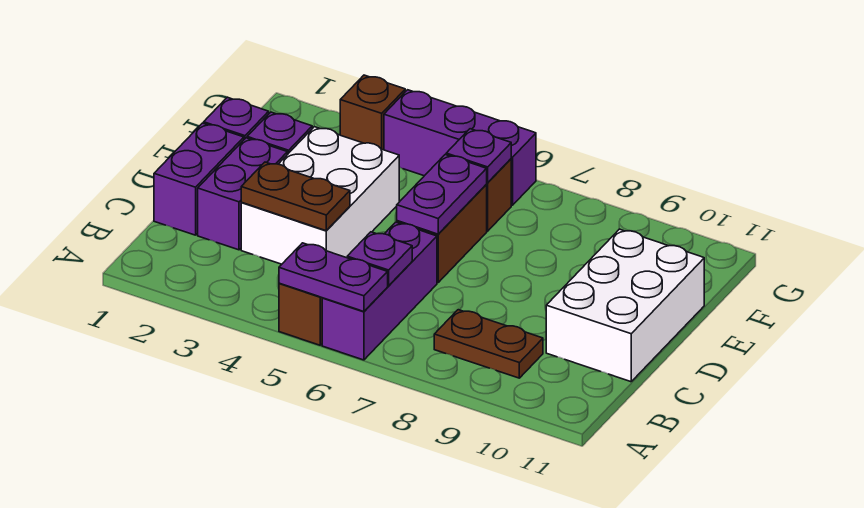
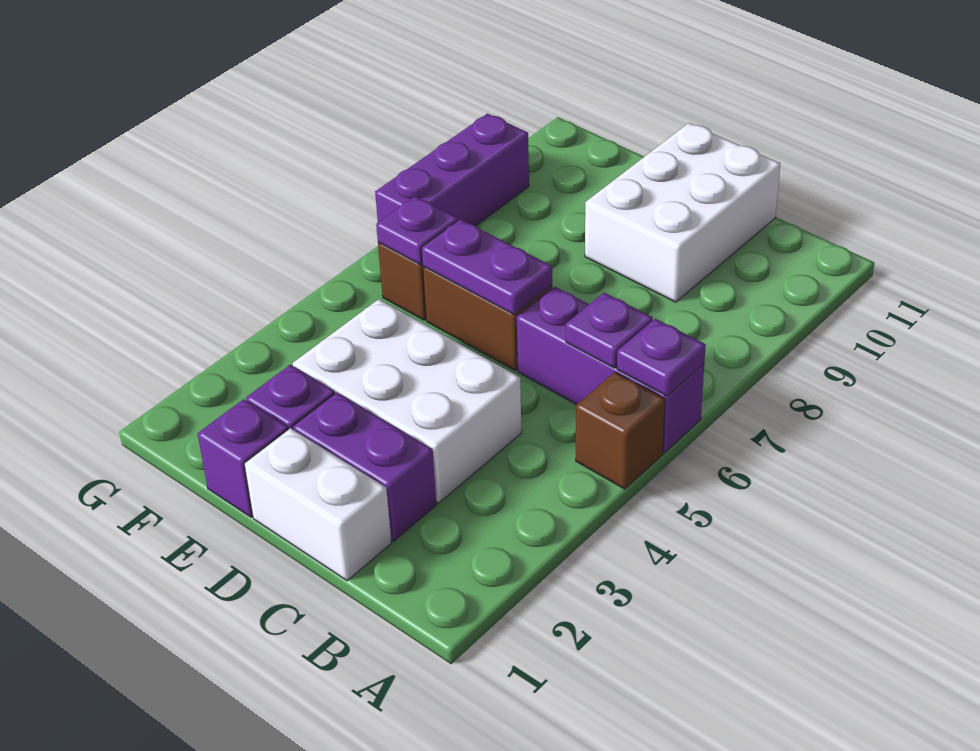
purple 1x2 plate [279,243,388,312] -> purple 1x1 plate [617,319,706,396]
brown 1x2 plate [434,310,543,378] -> none
purple 1x2 brick [154,123,244,235] -> white 1x2 brick [244,428,392,581]
brown 1x2 plate [241,162,350,231] -> none
white 2x3 brick [546,229,704,382] -> white 2x3 brick turned to [585,123,780,302]
brown 1x1 brick [340,75,405,150] -> none
purple 1x3 brick [384,90,536,205] -> purple 1x3 brick moved to [375,114,529,226]

